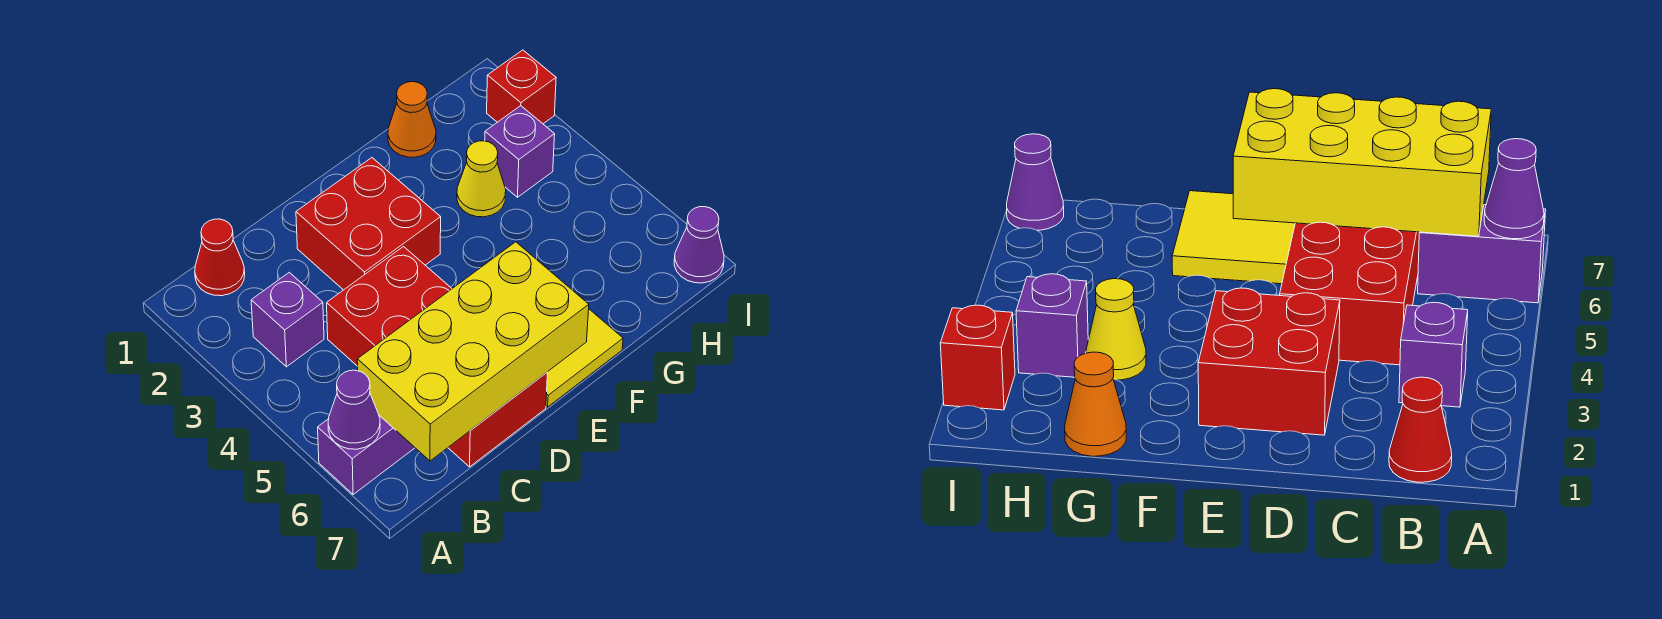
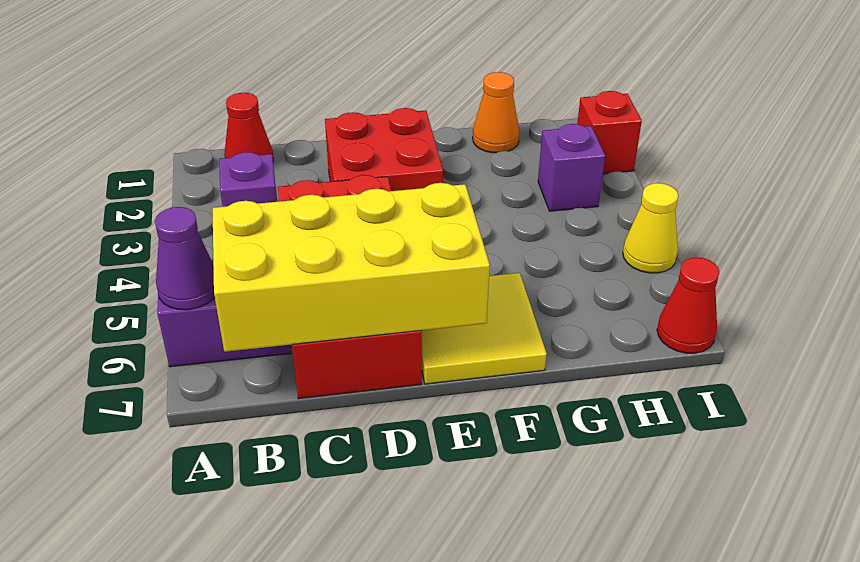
yellow 1x1 cone [457,141,506,217] -> yellow 1x1 cone moved to [623,183,678,273]
purple 1x1 cone [674,207,724,283] -> red 1x1 cone [657,258,719,353]

